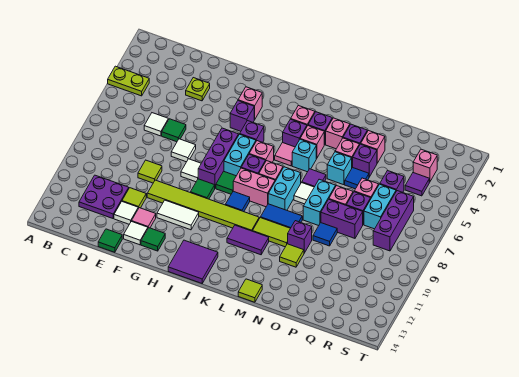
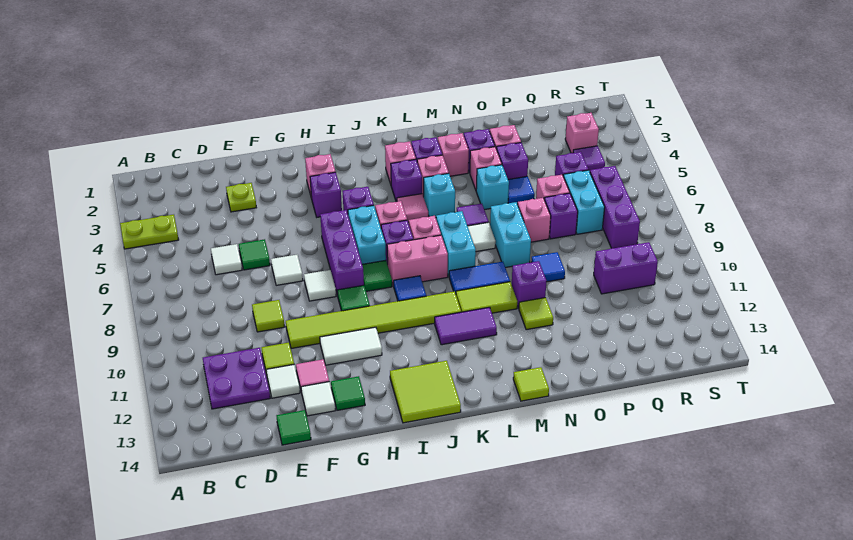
purple 2x2 tile [168,240,218,283] -> lime 2x2 tile [390,361,461,423]
purple 1x2 brick [321,200,363,238] -> purple 1x2 brick moved to [594,242,658,294]

